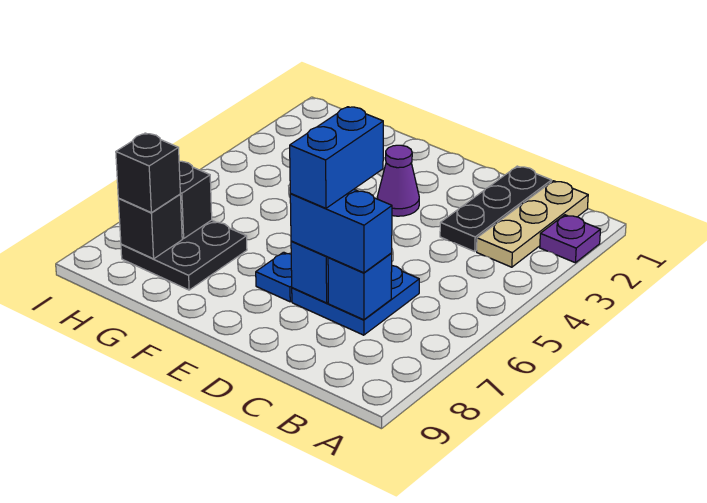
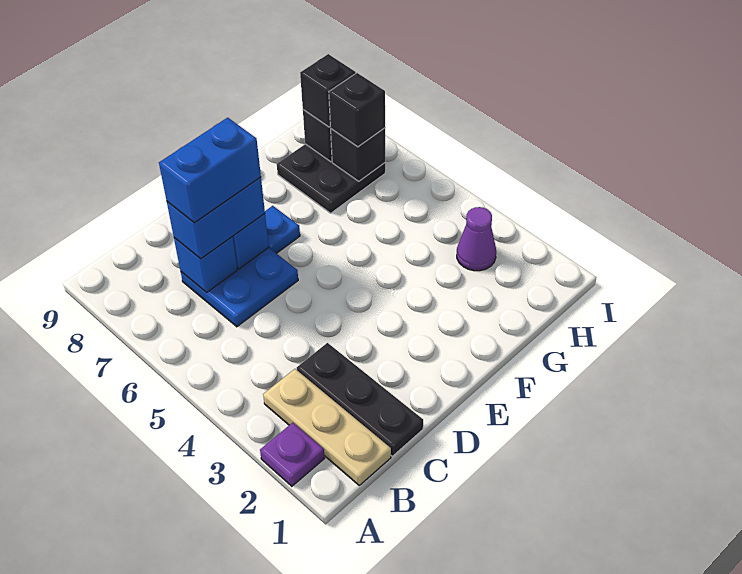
blue 1x2 brick [290,107,383,208] -> blue 1x2 brick turned to [159,118,261,223]
purple 1x1 cone [377,145,419,216] -> purple 1x1 cone moved to [457,207,496,271]
none -> black 1x1 brick [329,73,385,147]

